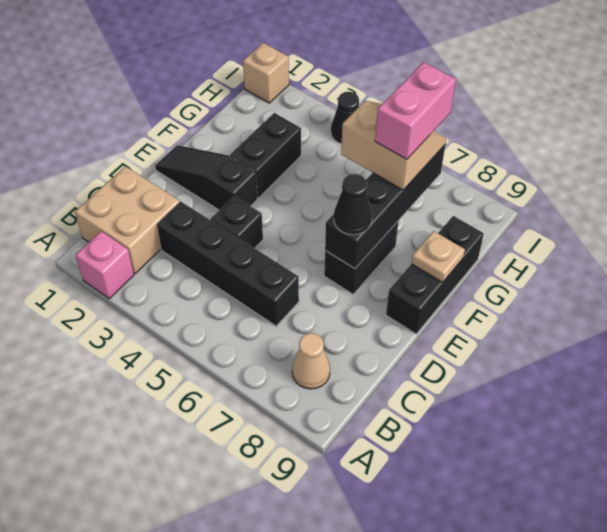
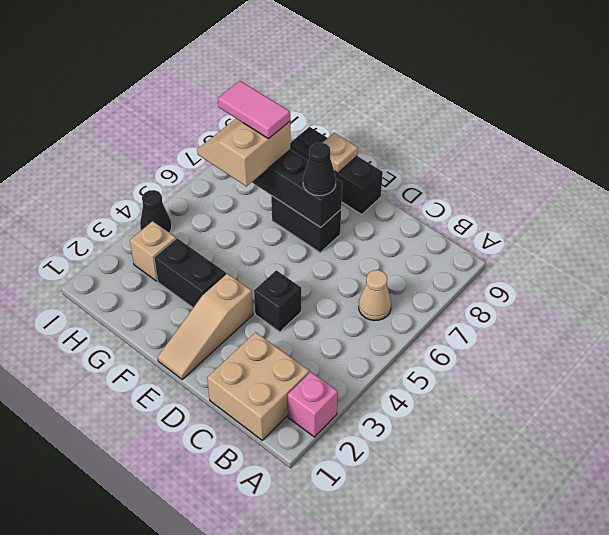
tan 1x1 cone [292,333,330,389] -> tan 1x1 cone moved to [359,270,391,321]
black 1x4 brick [157,202,299,326] -> none
black 1x3 slope [155,145,257,210] -> tan 1x3 slope [158,273,253,379]
pink 1x2 brick [375,62,456,159] -> pink 1x2 tile [218,81,290,139]
tan 1x1 brick [243,43,289,103] -> tan 1x1 brick moved to [130,221,176,281]

